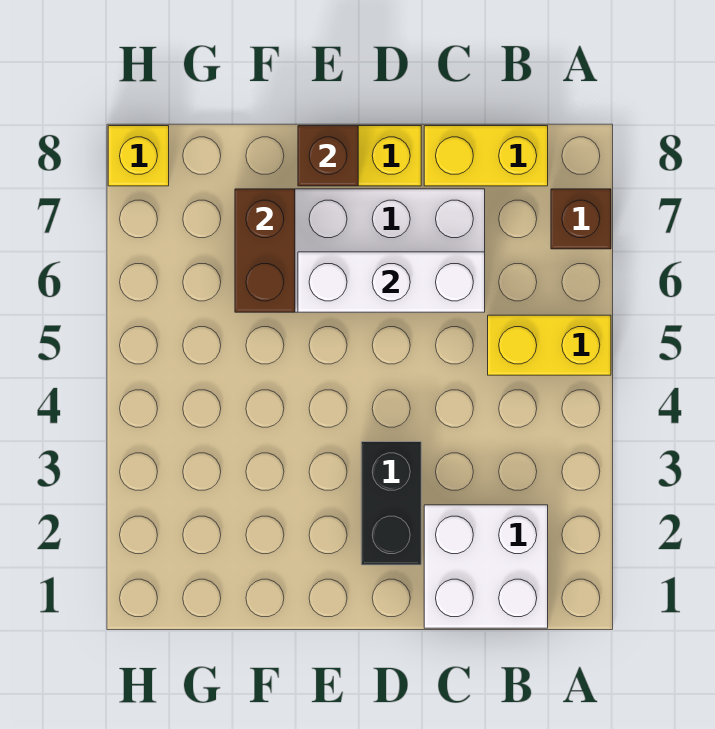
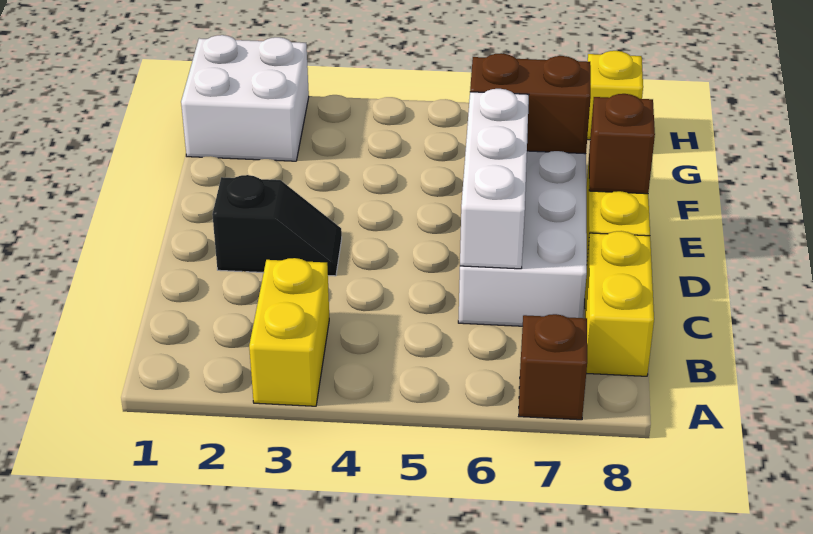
yellow 1x2 brick [488,315,611,375] -> yellow 1x2 brick moved to [249,258,329,406]
white 2x2 brick [424,505,548,628] -> white 2x2 brick moved to [181,35,309,161]
black 1x2 brick [361,442,421,565] -> black 1x2 slope [212,175,342,276]

